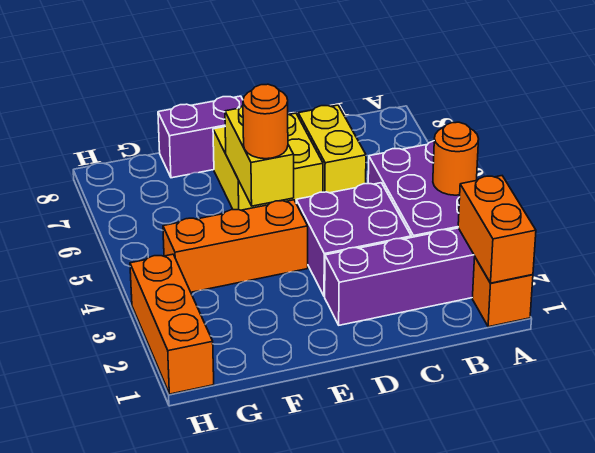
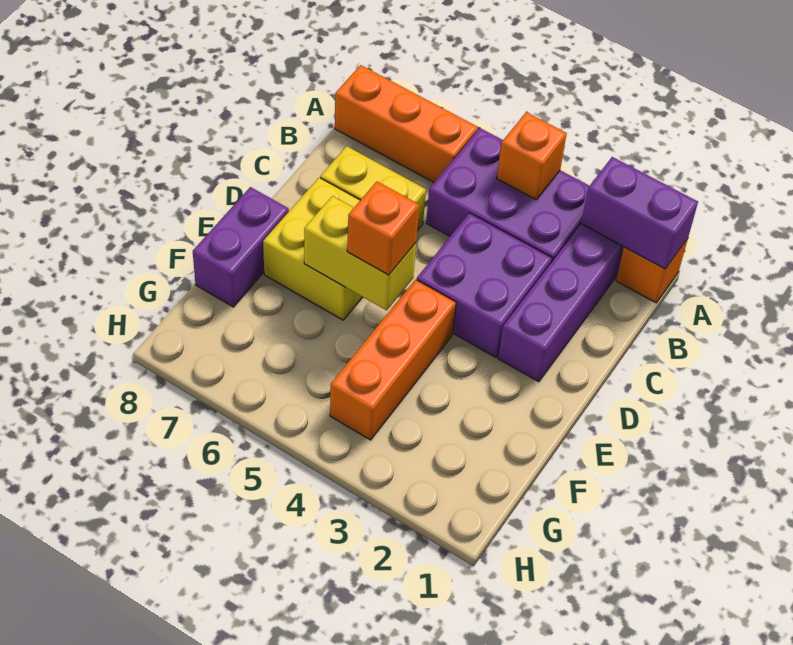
orange 1x2 brick [458,176,536,283] -> purple 1x2 brick [581,157,698,269]
orange 1x1 round brick [433,122,479,195] -> orange 1x1 brick [497,112,567,200]
orange 1x1 round brick [243,84,288,159] -> orange 1x1 brick [347,182,419,275]
orange 1x3 brick [130,254,214,394] -> orange 1x3 brick moved to [335,65,478,182]

